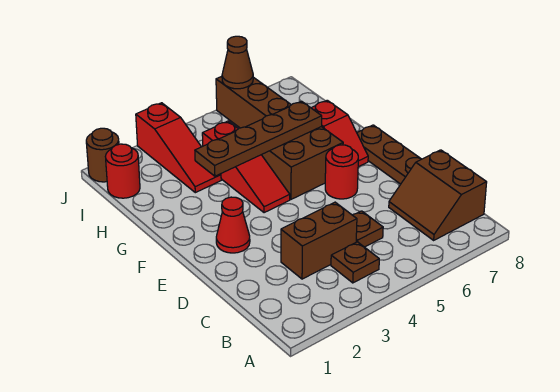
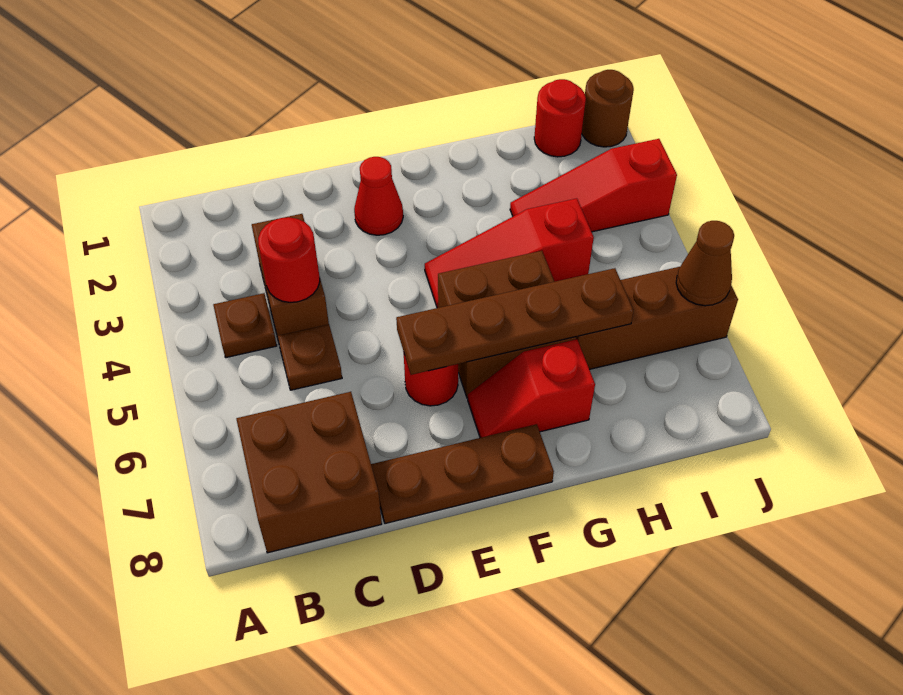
brown 2x2 slope [389,150,487,240] -> brown 2x2 brick [236,392,382,553]
none -> red 1x1 round brick [258,217,320,302]
brown 1x4 plate [195,101,322,176] -> brown 1x4 plate turned to [396,268,634,375]

